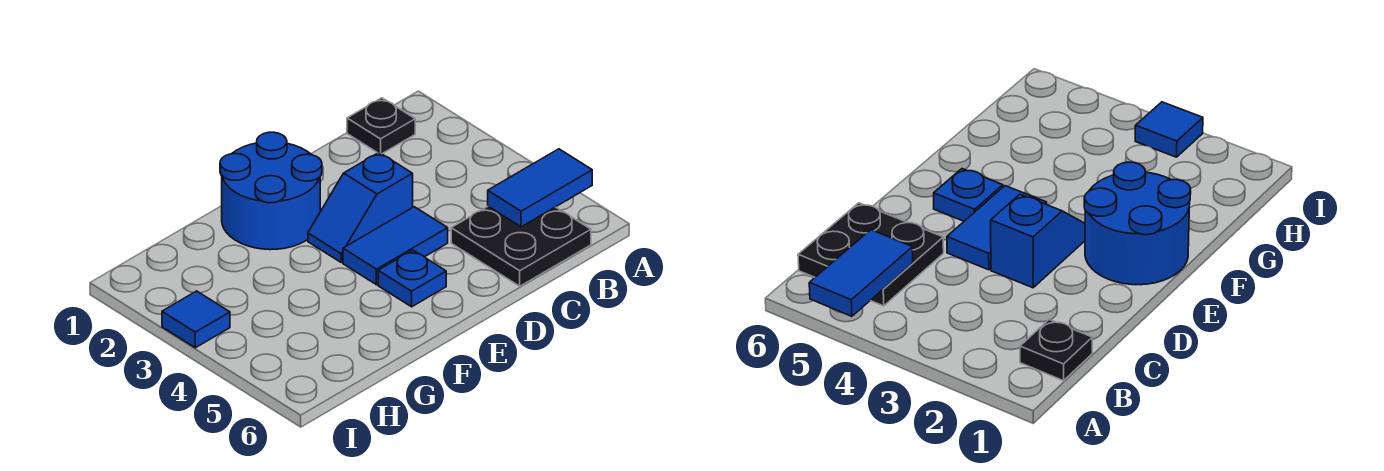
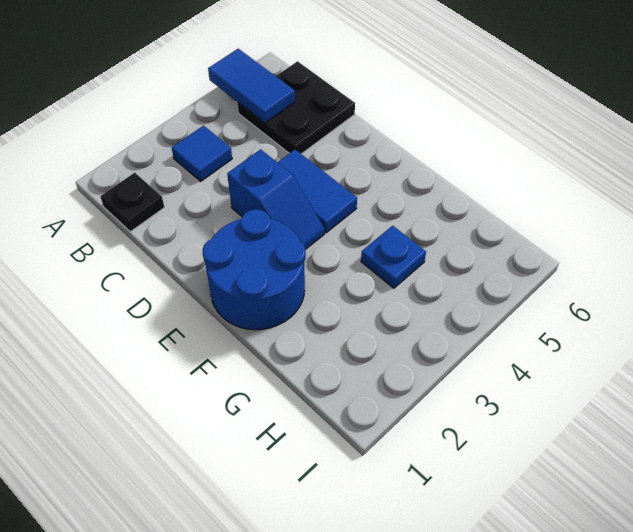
blue 1x1 plate [378,250,446,307] -> blue 1x1 plate moved to [361,226,426,288]
blue 1x1 tile [162,291,230,348] -> blue 1x1 tile moved to [172,126,232,181]

